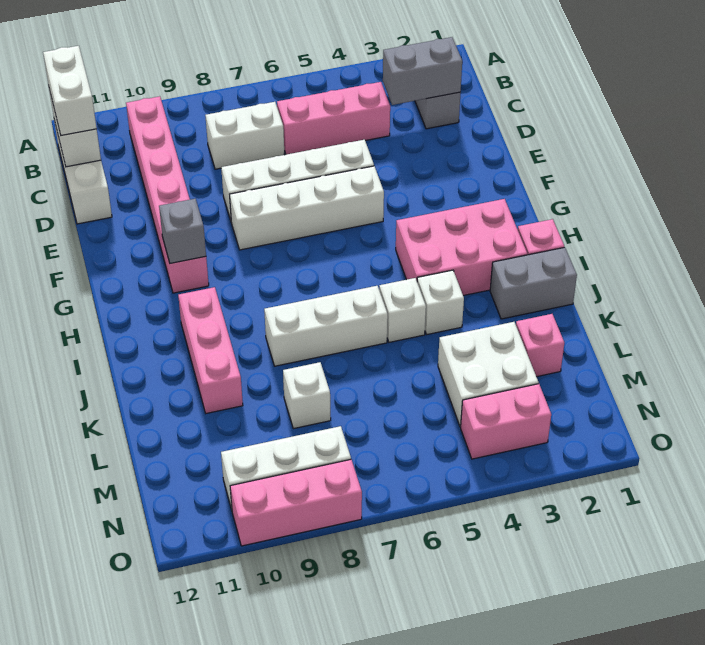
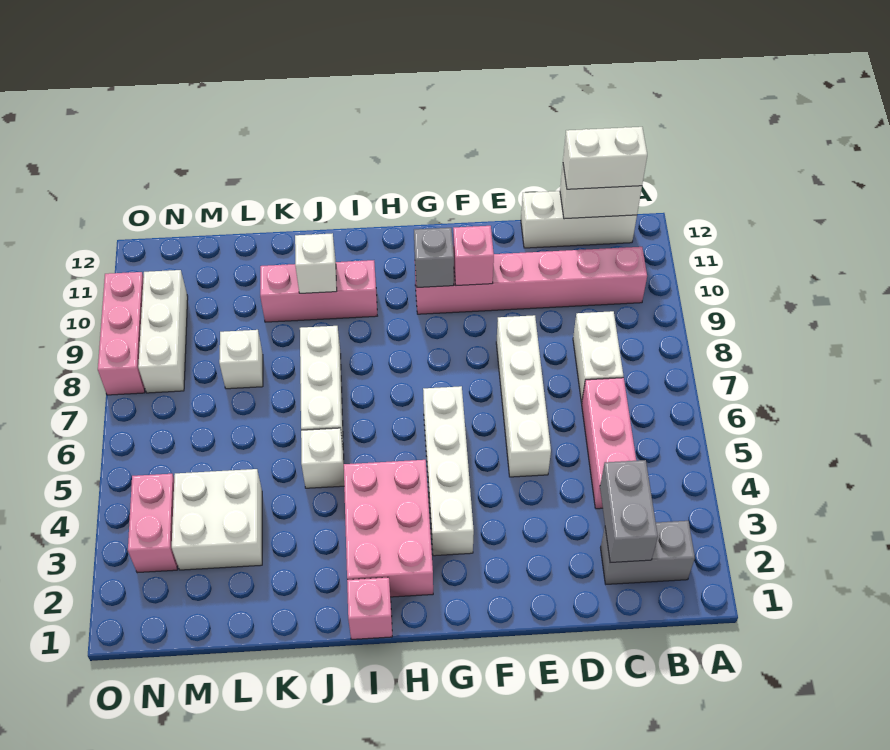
white 1x4 brick [229,166,384,250] -> white 1x4 brick moved to [423,386,474,556]
grey 1x2 brick [490,247,577,319] -> none
white 1x1 brick [417,270,464,334] -> white 1x1 brick moved to [295,233,337,293]
pink 1x1 brick [516,314,564,377] -> pink 1x1 brick moved to [453,226,494,286]

